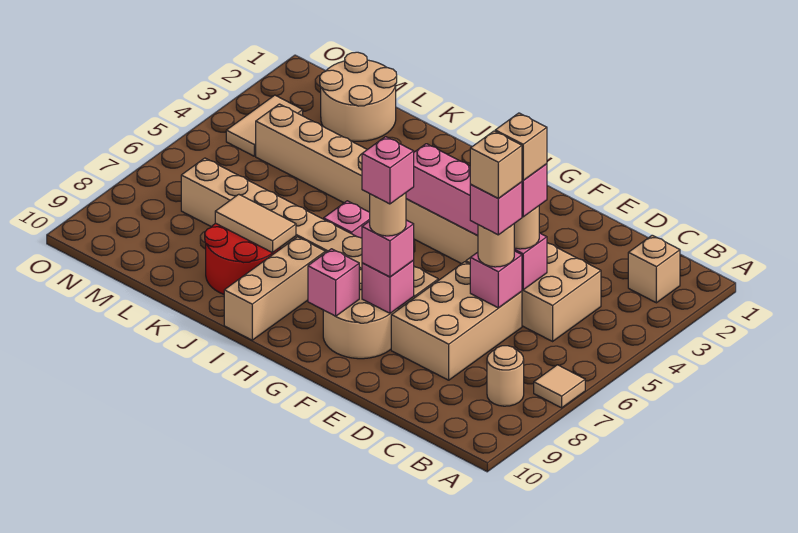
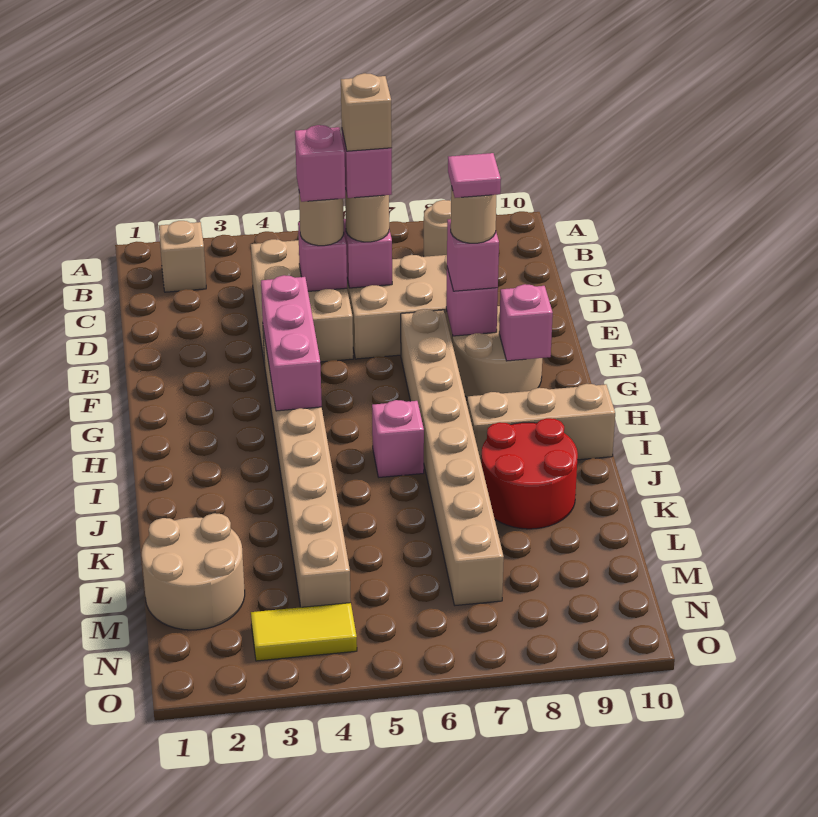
tan 1x1 tile [534,365,585,408] -> none
tan 1x1 brick [495,113,547,180] -> none
pink 1x1 brick [362,137,414,204] -> pink 1x1 tile [448,153,501,198]
tan 1x2 tile [215,194,296,253] -> none
tan 1x2 tile [226,95,303,156] -> yellow 1x2 tile [251,603,357,661]

